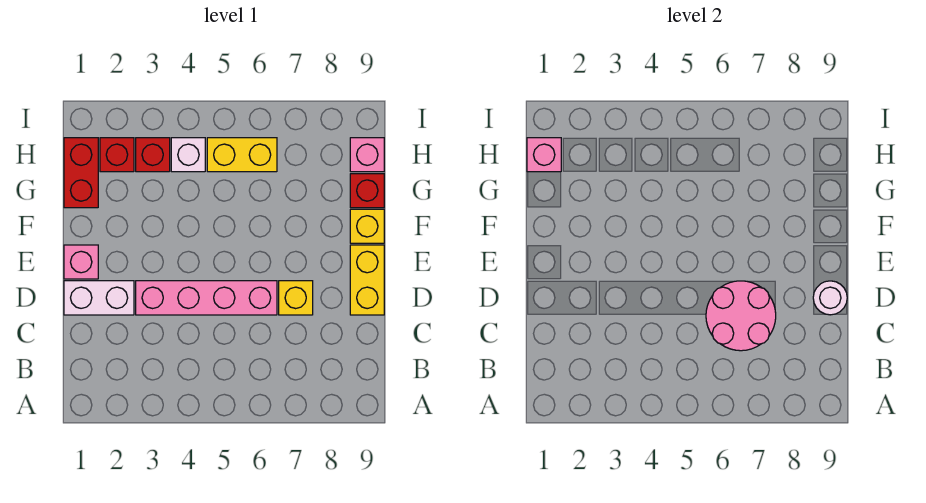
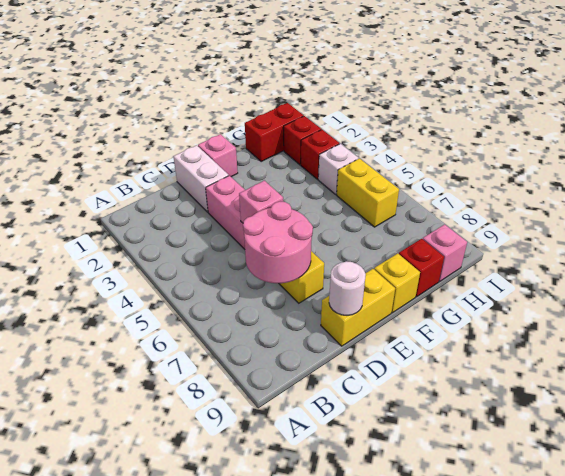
pink 1x1 brick [527,138,561,172] -> pink 1x1 brick moved to [239,181,283,223]

